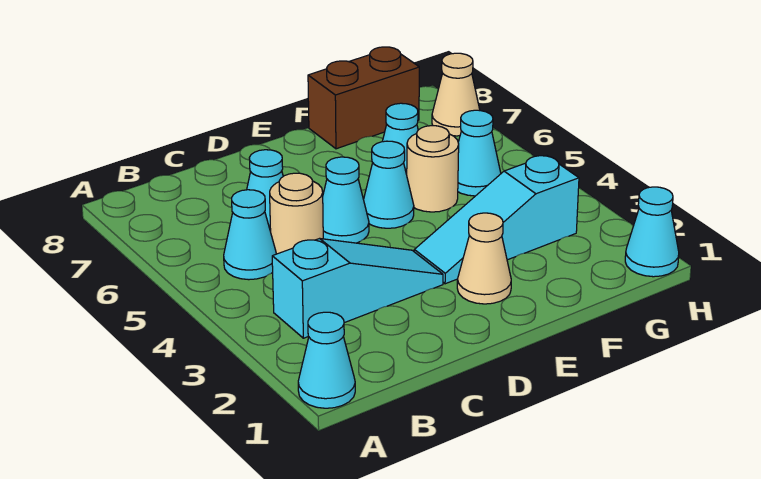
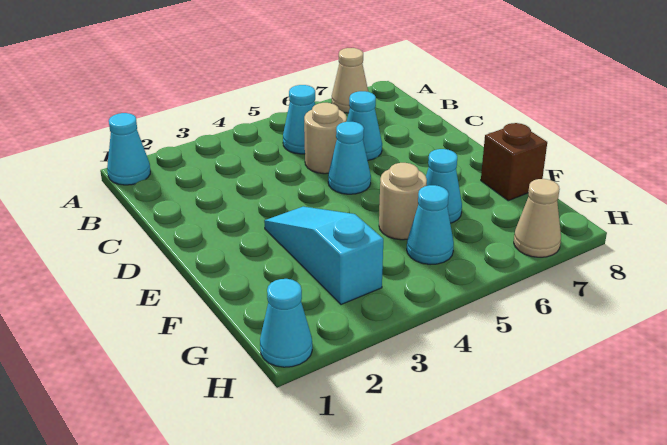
cyan 1x3 slope [272,238,443,338] -> none
tan 1x1 cone [457,213,511,304] -> tan 1x1 cone moved to [332,48,368,113]
cyan 1x1 cone [364,141,414,228] -> none
brown 1x2 brick [308,47,419,149] -> brown 1x1 brick [481,123,547,201]

